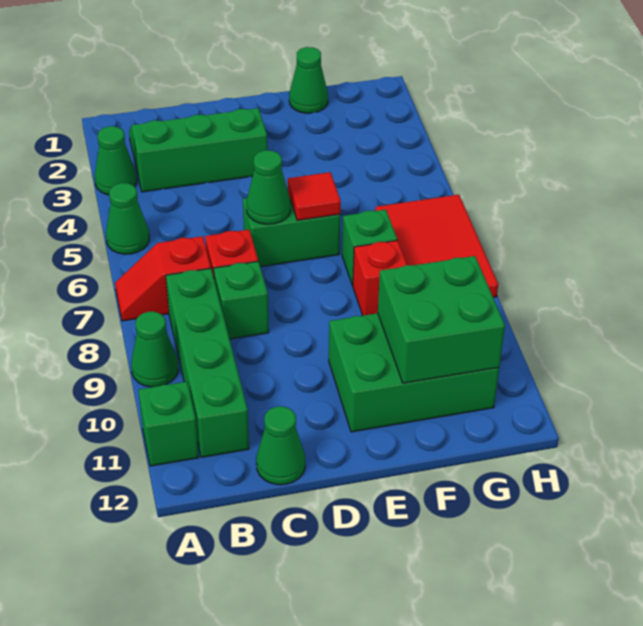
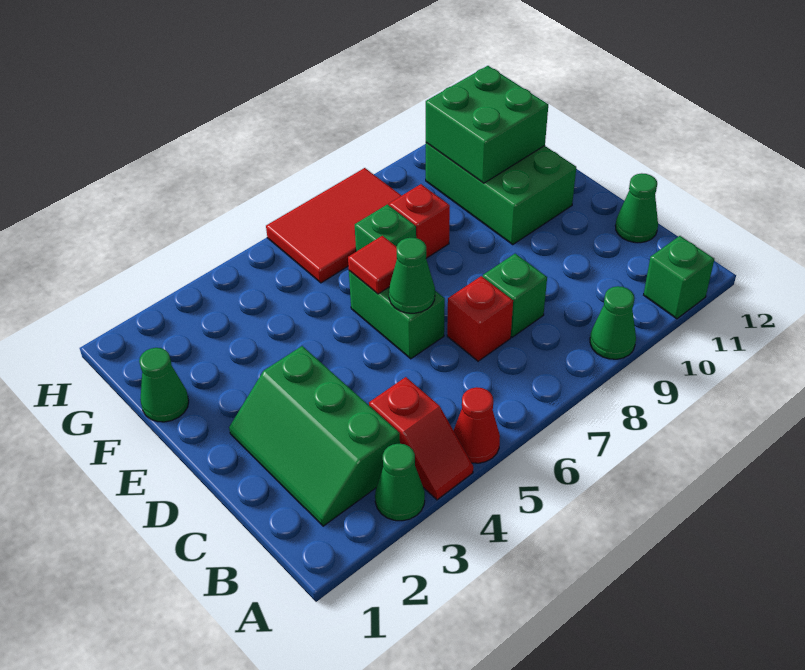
green 1x1 cone [106,183,149,254] -> red 1x1 cone [454,387,500,463]
red 1x2 slope [115,236,211,321] -> red 1x2 slope moved to [369,377,473,500]
green 1x4 brick [166,268,249,457] -> none

